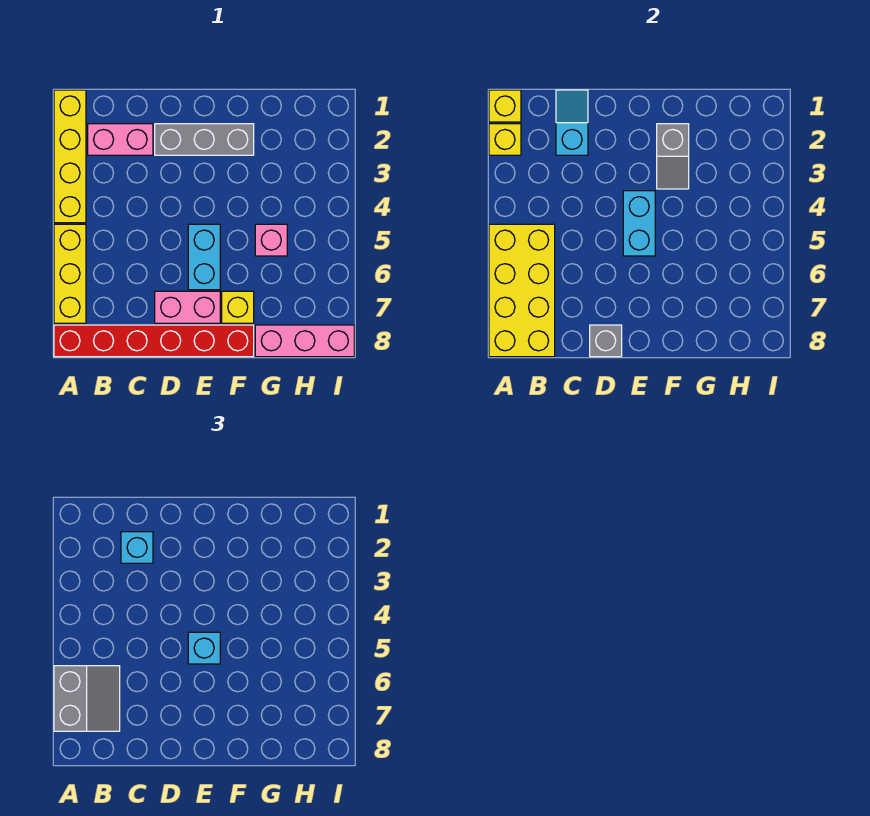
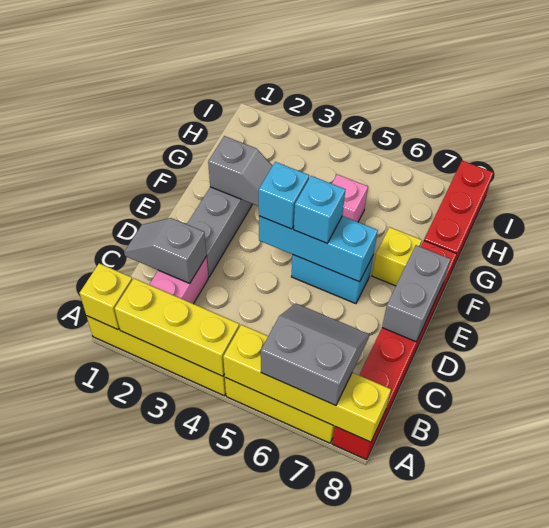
yellow 1x1 brick [489,124,521,155] -> yellow 1x3 brick [115,278,239,376]
yellow 2x4 brick [489,224,555,357] -> yellow 1x4 brick [223,325,391,442]
cyan 1x2 slope [556,90,588,155] -> grey 1x2 slope [124,218,206,283]
cyan 1x1 brick [121,532,153,563] -> cyan 1x1 brick moved to [259,162,309,229]
pink 1x2 brick [155,291,220,323] -> none
grey 1x1 brick [590,325,622,357] -> grey 1x2 brick [382,245,450,342]
cyan 1x2 brick [623,191,655,256] -> cyan 1x3 brick [259,216,378,282]
pink 1x3 brick [255,325,354,357] -> red 1x3 brick [424,161,493,272]

